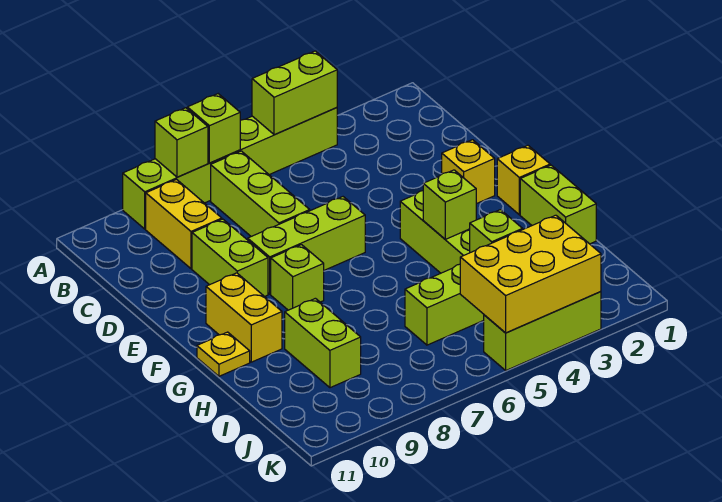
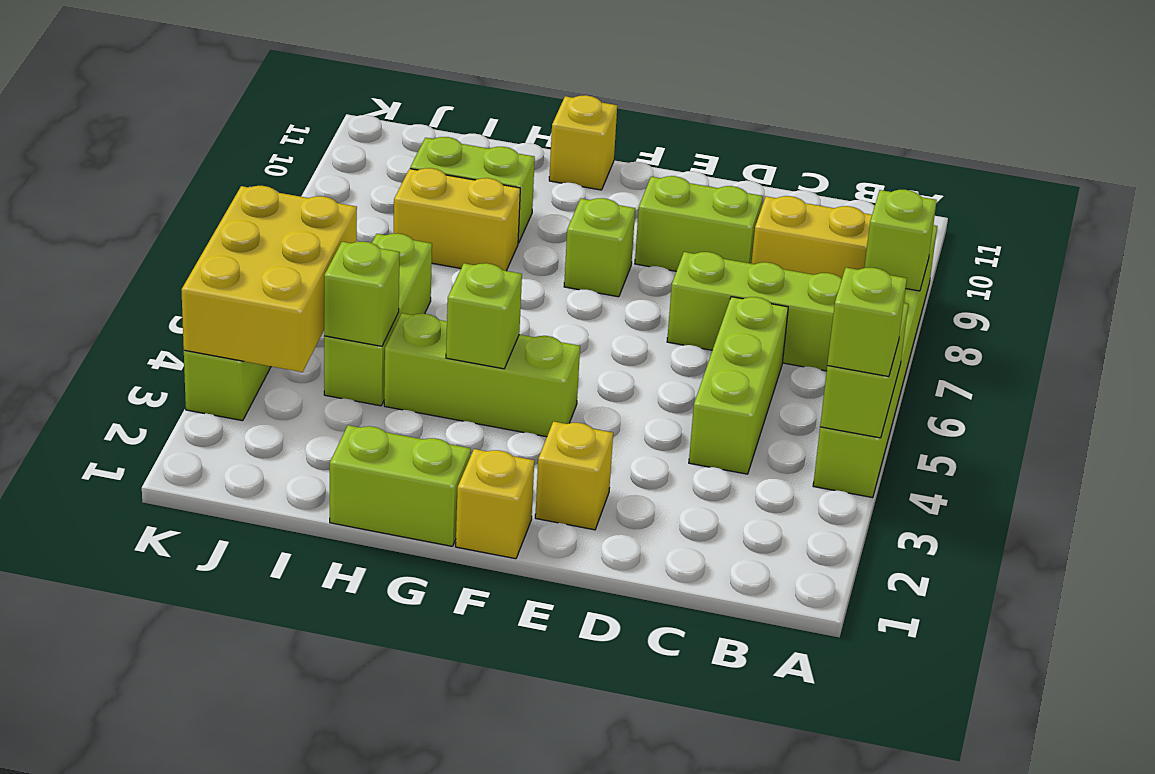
lime 1x1 brick [187,94,240,163] -> lime 1x1 brick moved to [827,268,907,377]
lime 1x3 brick [248,197,365,294] -> lime 1x3 brick moved to [689,297,788,474]
yellow 1x2 brick [206,273,282,362] -> yellow 1x2 brick moved to [394,168,520,271]
yellow 1x1 plate [197,332,250,376] -> yellow 1x1 brick [549,95,617,190]

